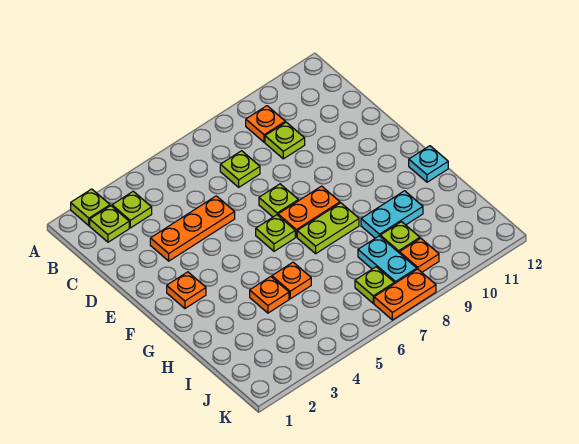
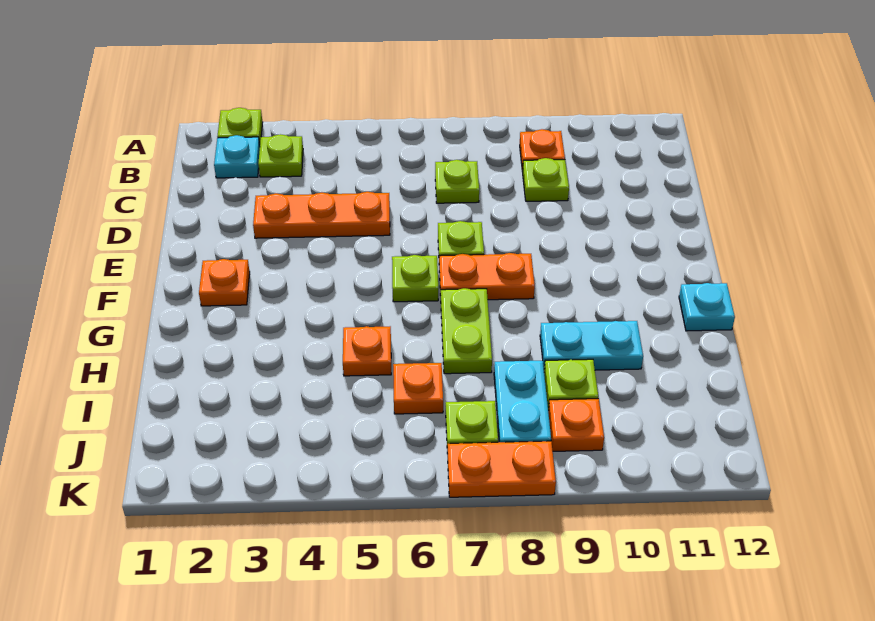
lime 1x1 plate [90,206,129,242] -> cyan 1x1 plate [214,135,260,178]
lime 1x2 plate [297,203,359,254] -> lime 1x2 plate turned to [441,288,492,374]
orange 1x1 plate [250,277,289,313] -> orange 1x1 plate moved to [393,363,443,414]

